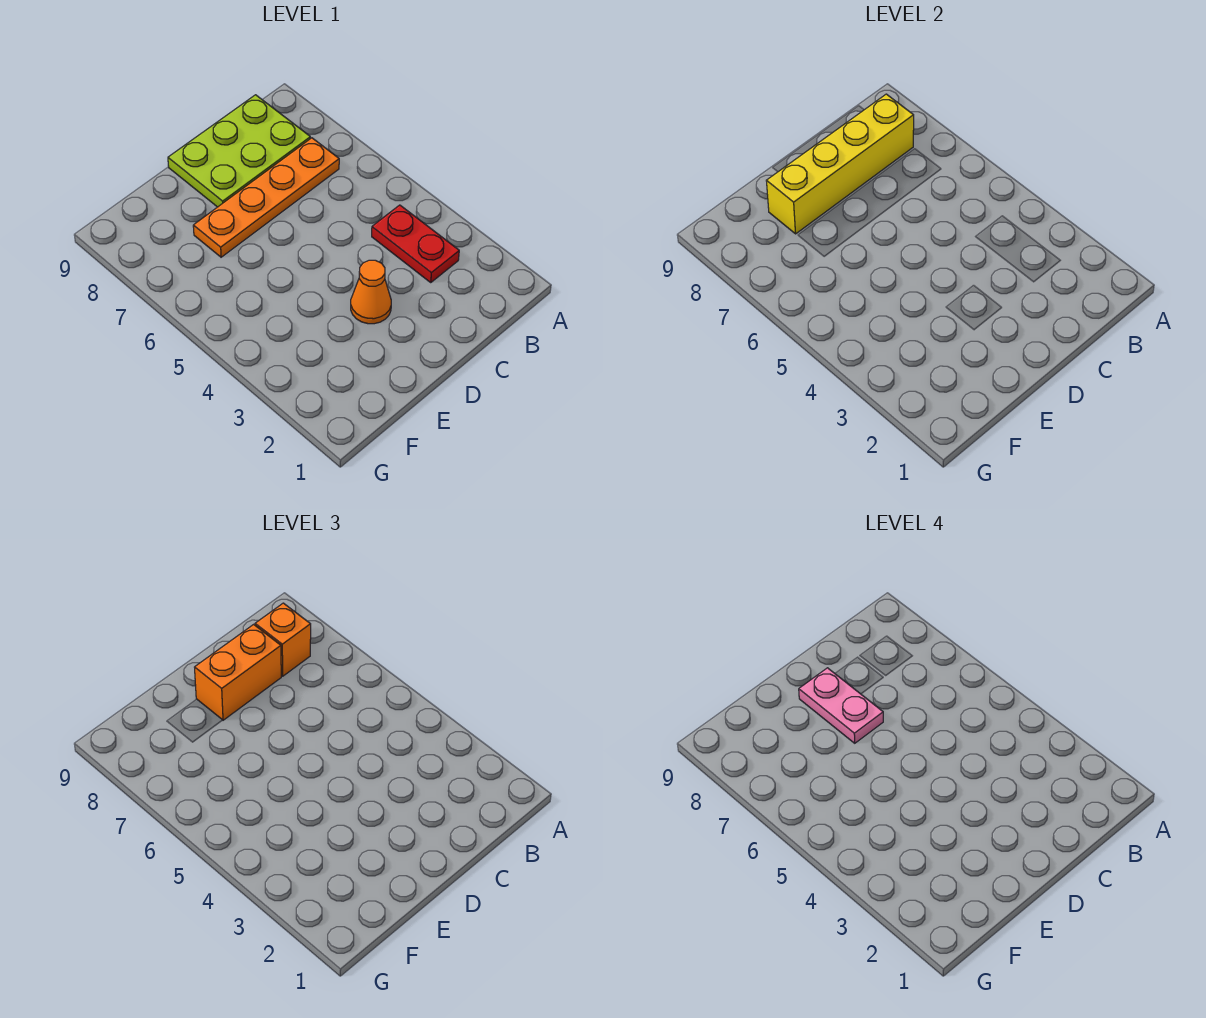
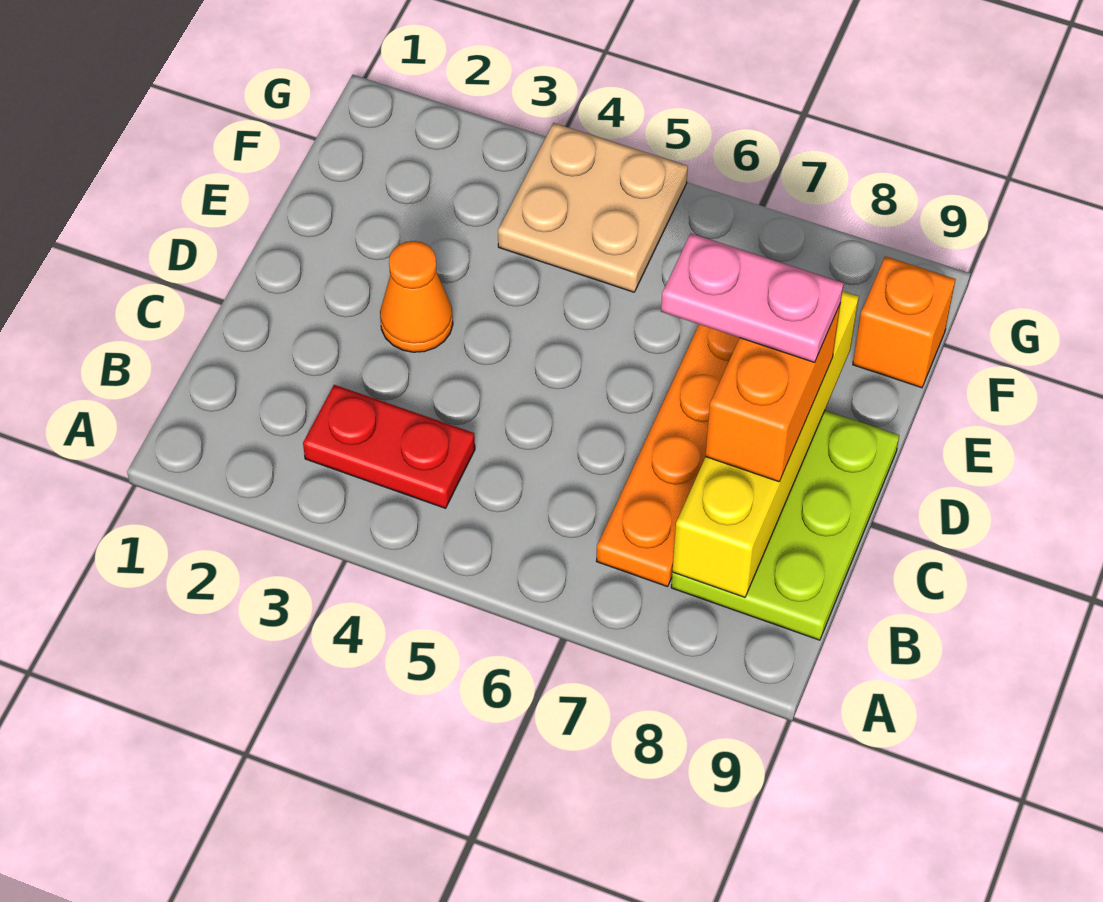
orange 1x1 brick [255,603,311,676] -> orange 1x1 brick moved to [853,256,956,388]
none -> tan 2x2 plate [498,123,688,292]

